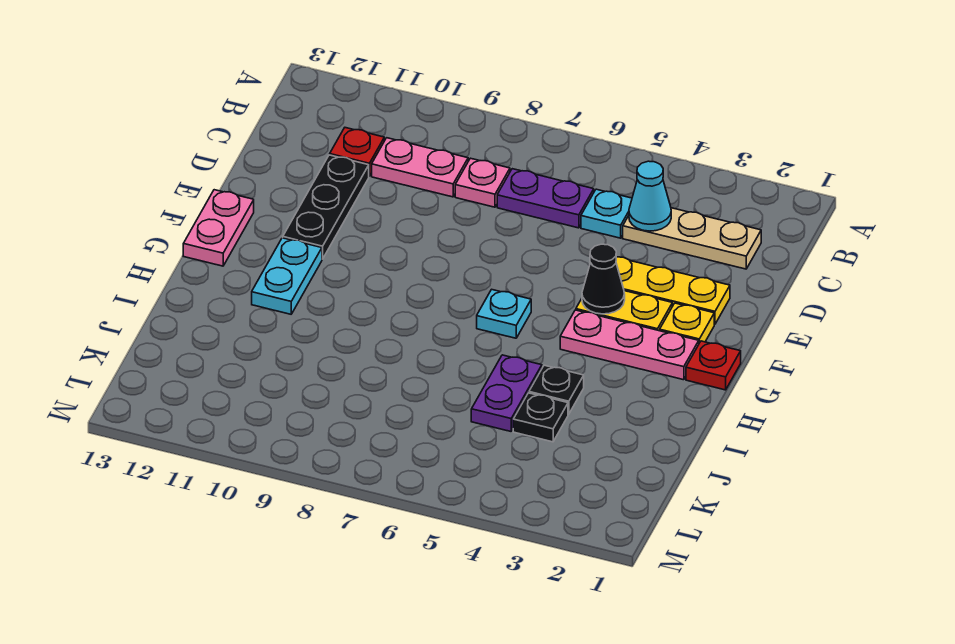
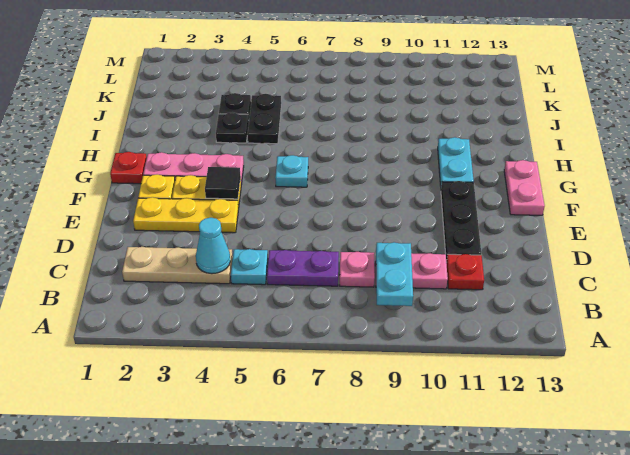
none -> cyan 1x2 plate [376,242,413,306]
black 1x1 cone [582,244,625,314] -> black 1x1 tile [205,167,241,199]
purple 1x2 plate [471,355,542,431] -> black 1x2 plate [247,94,281,144]

